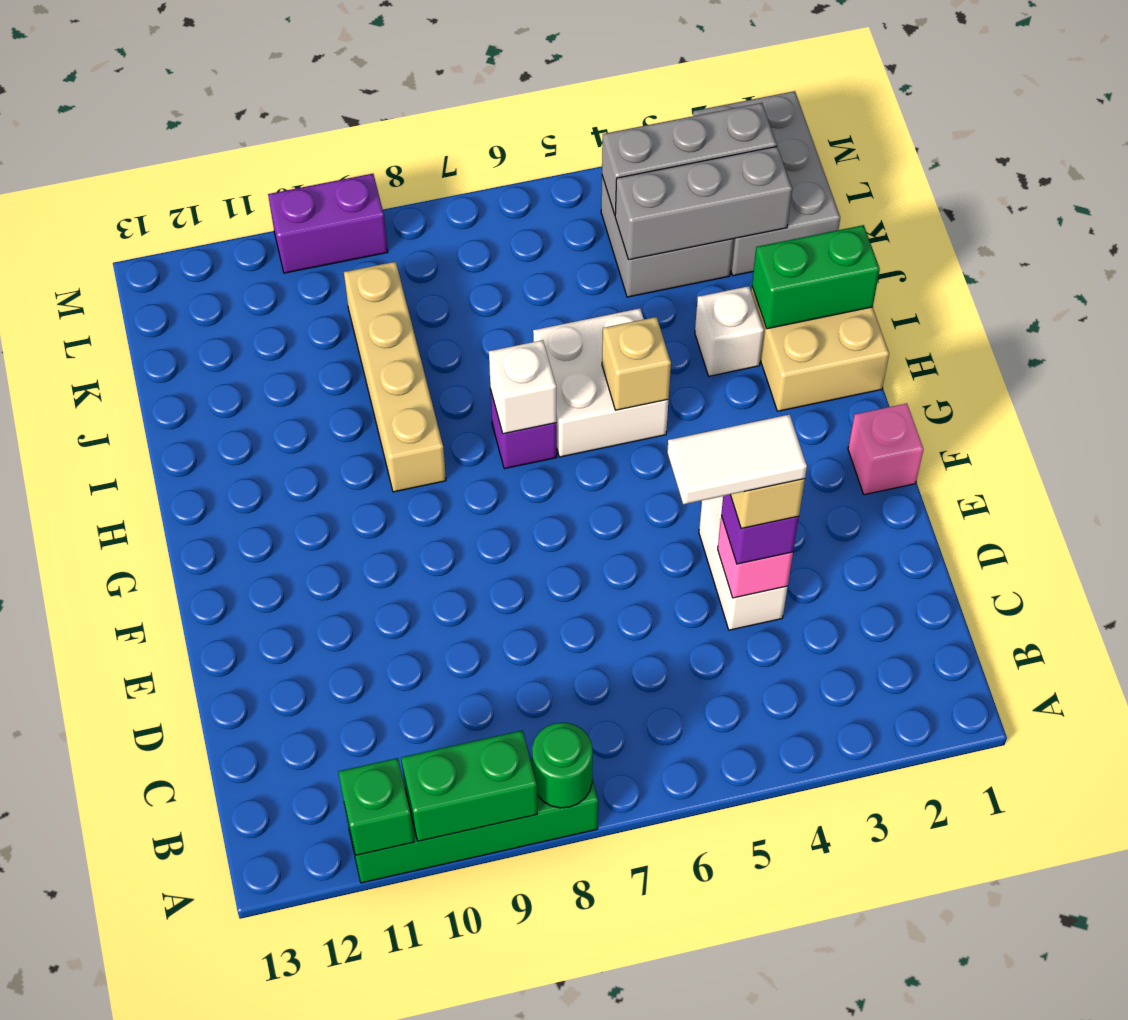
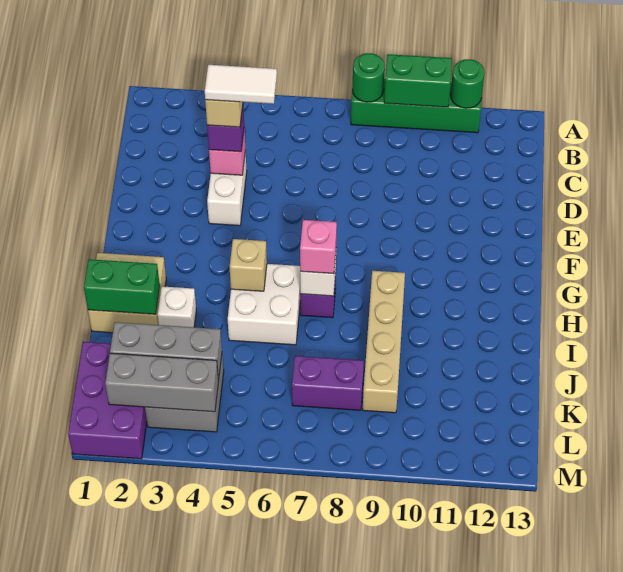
green 1x1 brick [338,758,414,855] -> green 1x1 round brick [451,59,485,108]
pink 1x1 brick [848,403,924,495] -> pink 1x1 brick moved to [300,220,337,274]
grey 2x3 brick [693,91,840,276] -> purple 2x3 brick [68,342,147,459]
purple 1x2 brick [268,174,388,273] -> purple 1x2 brick moved to [292,356,364,410]

